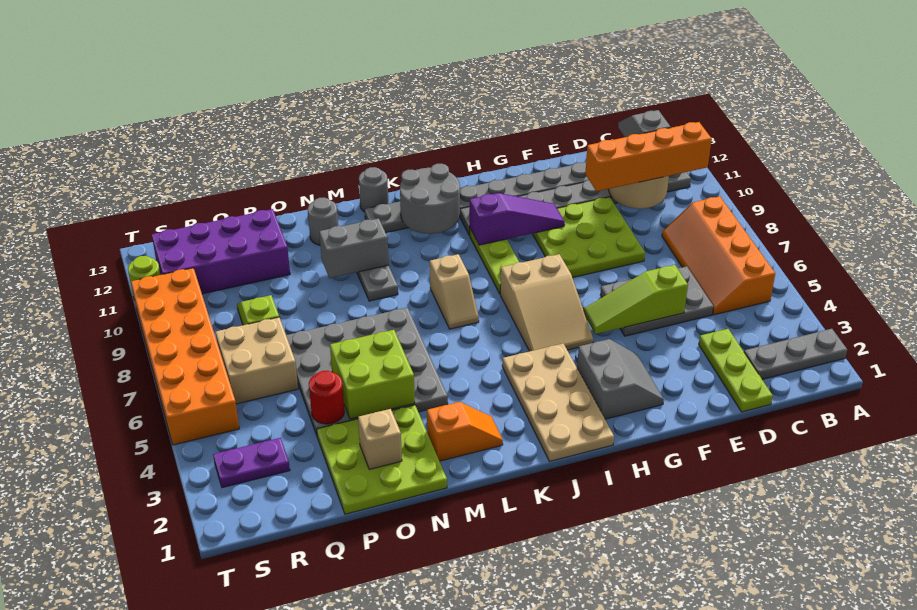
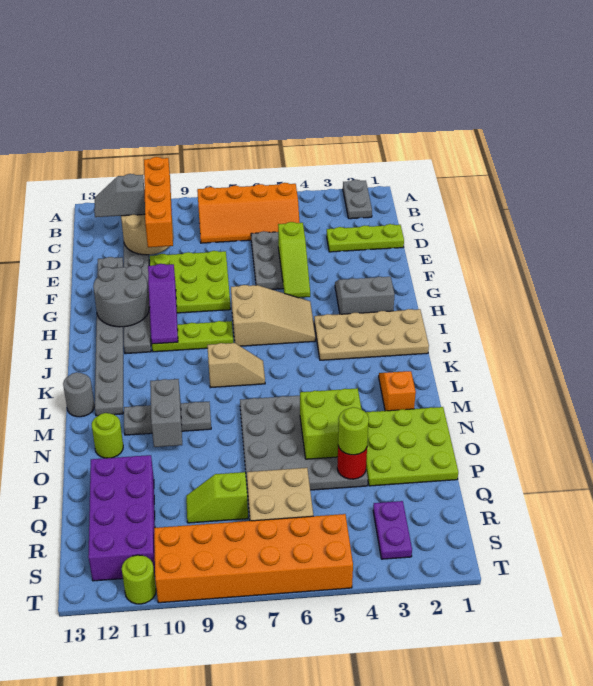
grey 1x3 plate [744,329,847,379] -> grey 1x2 plate [343,180,372,219]
purple 1x3 slope [469,193,565,245] -> purple 1x3 slope turned to [148,264,178,344]
grey 2x2 round brick [400,164,460,234] -> grey 2x2 round brick moved to [93,265,150,327]
grey 1x1 round brick [308,198,338,245] -> lime 1x1 round brick [92,413,123,458]
tan 1x1 brick [358,409,402,469] -> none
none -> lime 1x1 round brick [338,407,369,455]

